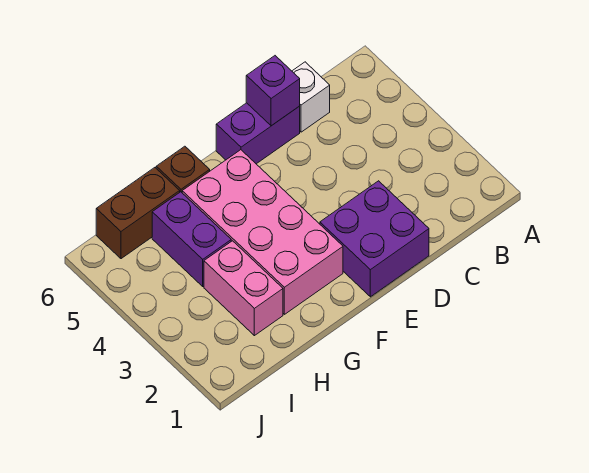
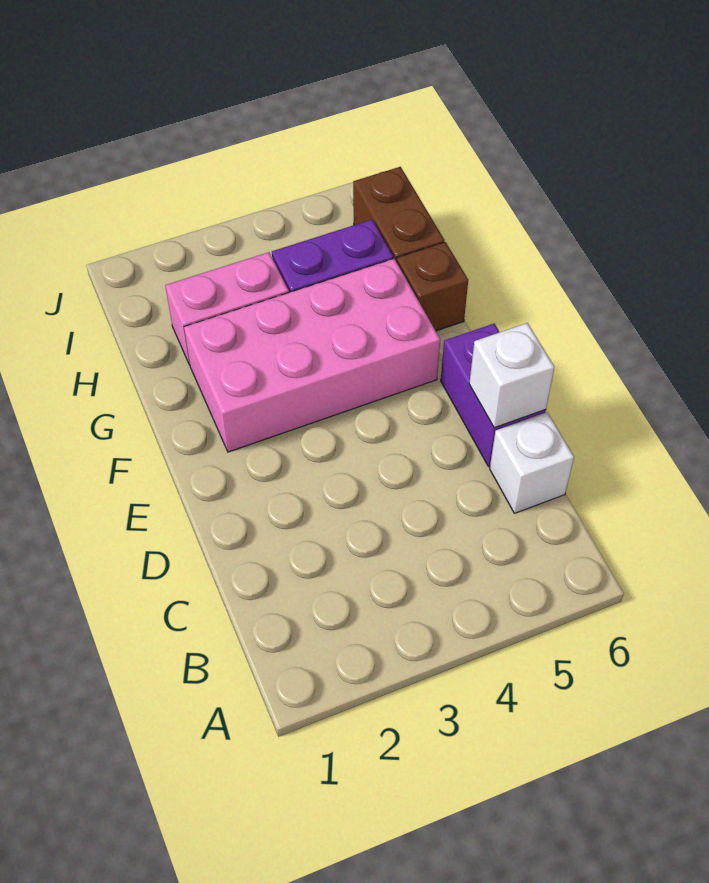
purple 2x2 brick [320,181,429,297] -> none
purple 1x1 brick [246,56,300,126] -> white 1x1 brick [469,323,554,428]

